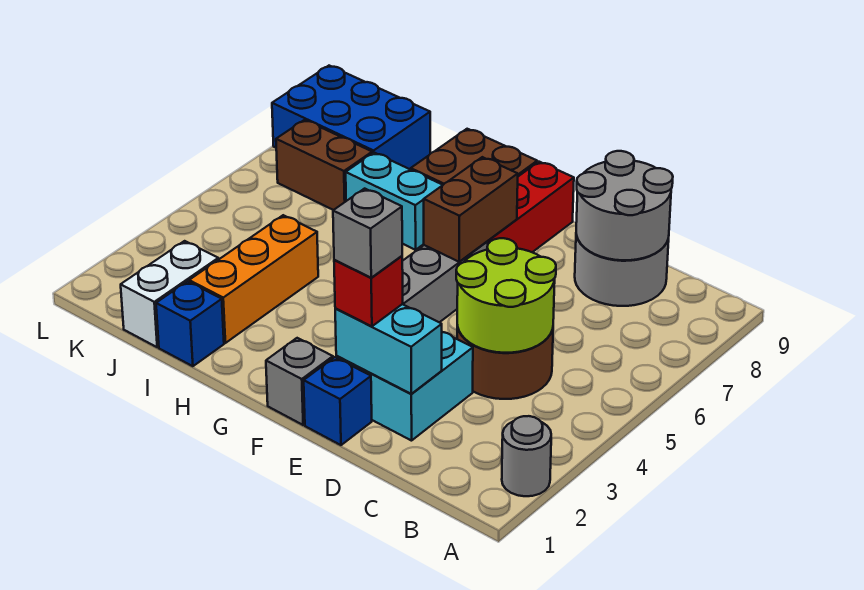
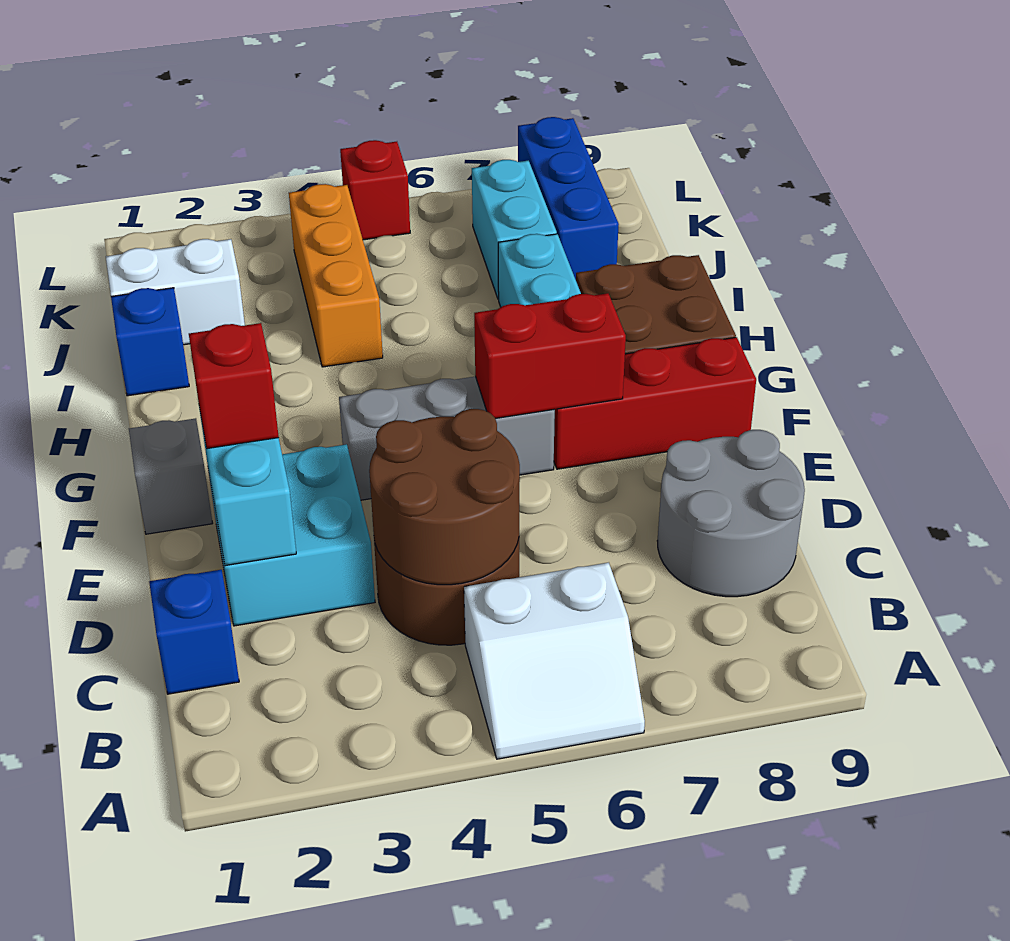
grey 1x1 round brick [502,416,551,496] -> none
none -> white 2x2 slope [464,563,645,759]
lime 2x2 round brick [456,238,556,353] -> brown 2x2 round brick [369,409,520,585]
grey 2x2 round brick [576,151,673,260] -> none
blue 1x1 brick [304,357,372,445] -> blue 1x1 brick moved to [149,570,239,694]
grey 1x1 brick [333,189,402,278] -> none
brown 1x2 brick [424,157,518,262] -> red 1x2 brick [474,293,626,419]
orange 1x3 brick [189,215,318,343] -> orange 1x3 brick turned to [289,184,383,367]
brown 1x2 brick [276,120,372,210] -> cyan 1x2 brick [472,160,557,299]
blue 2x3 brick [272,66,430,169] -> blue 1x3 brick [518,117,619,279]
none -> red 1x1 brick [340,140,410,240]

